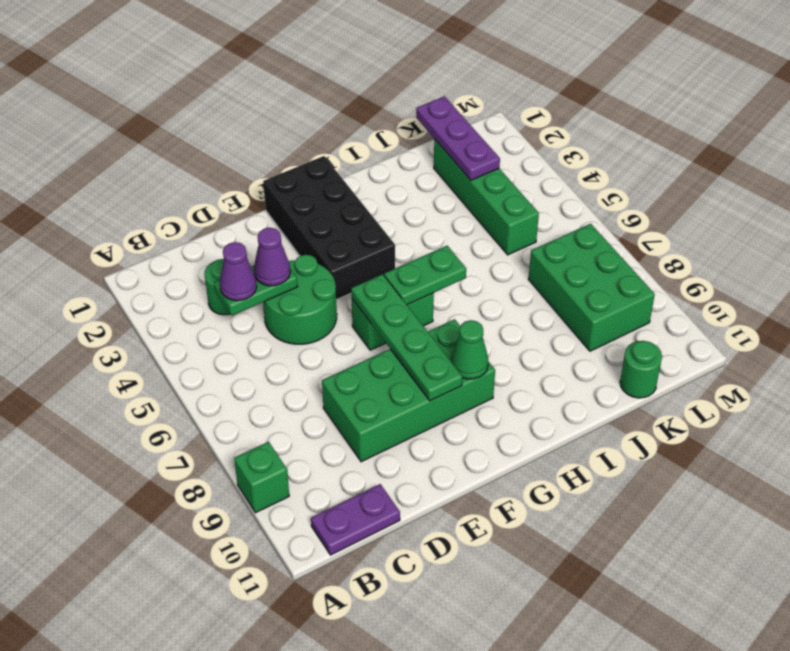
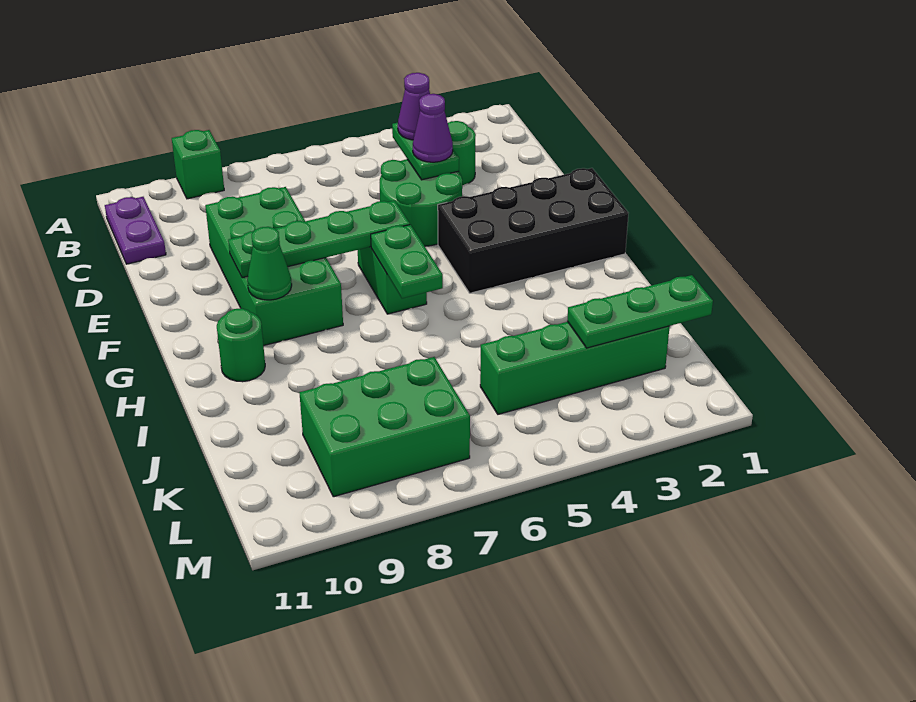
purple 1x3 plate [416,96,500,180] -> green 1x3 plate [567,275,713,348]
green 1x1 round brick [620,341,662,398] -> green 1x1 round brick moved to [217,308,265,382]

